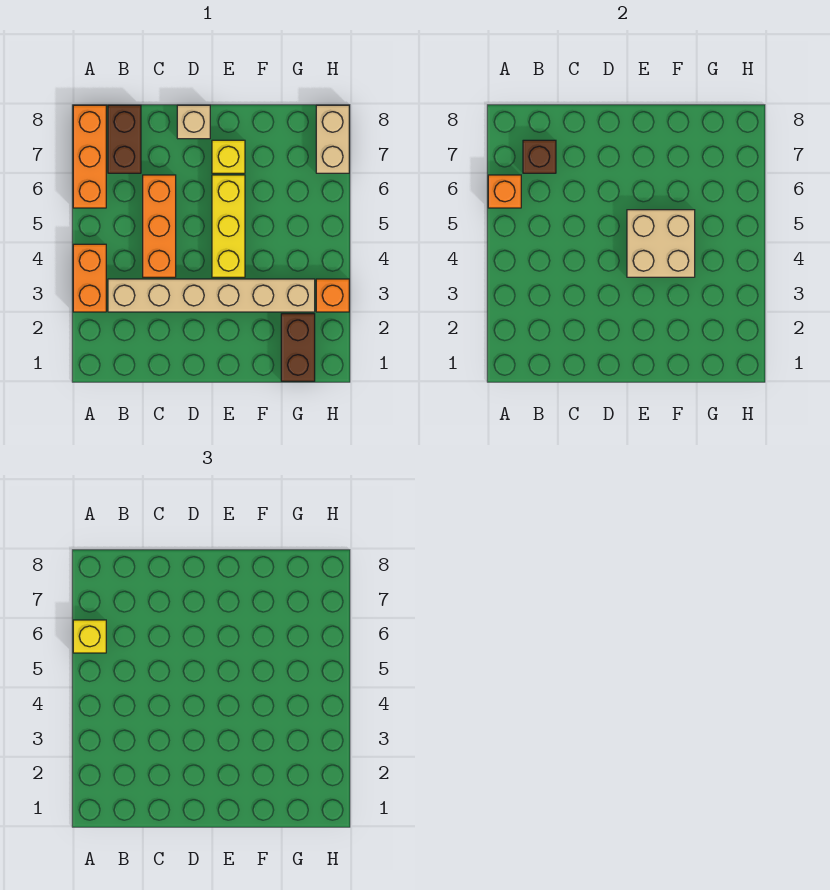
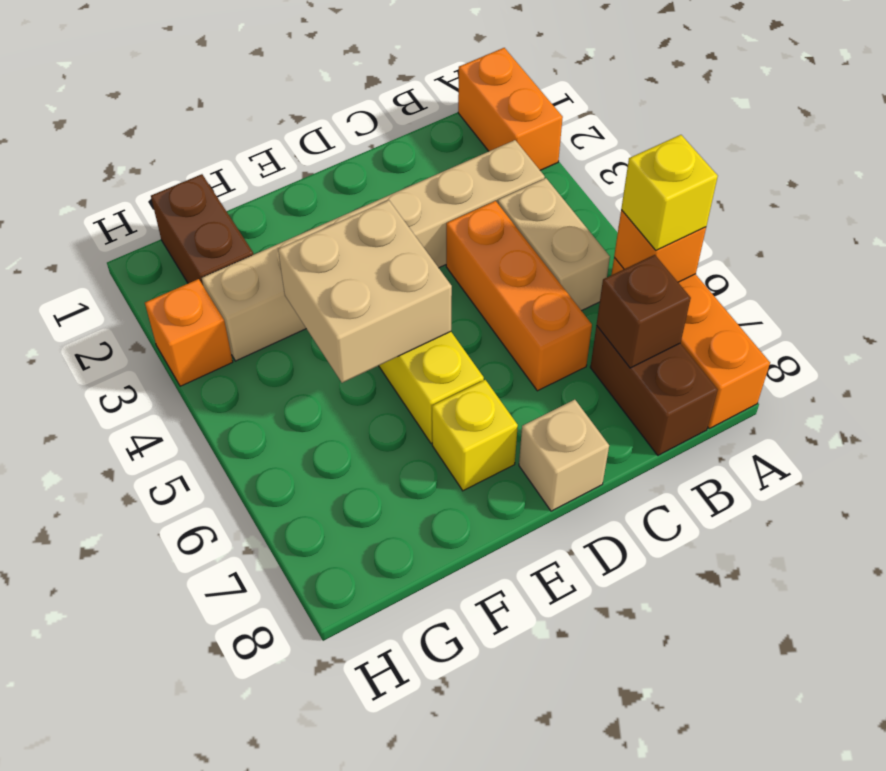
orange 1x2 brick [73,244,106,312] -> orange 1x2 brick moved to [458,48,563,170]
tan 1x2 brick [316,105,349,173] -> tan 1x2 brick moved to [498,178,610,311]

